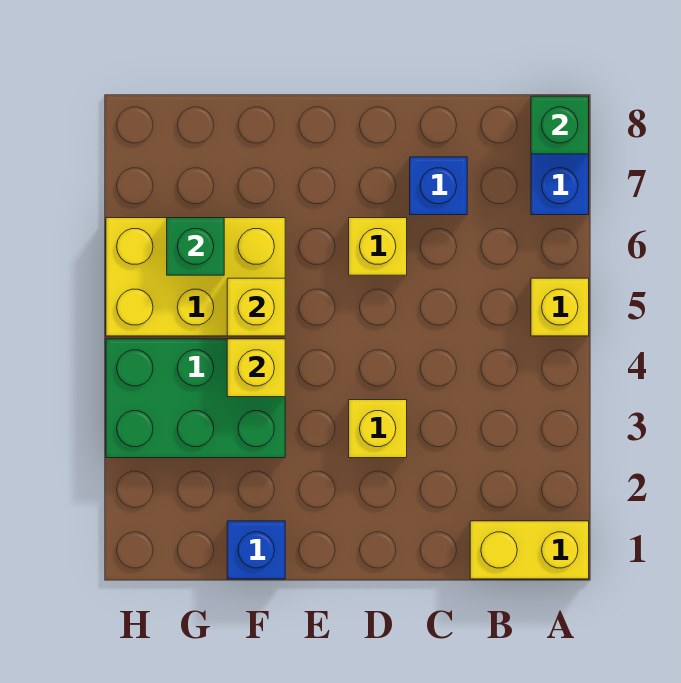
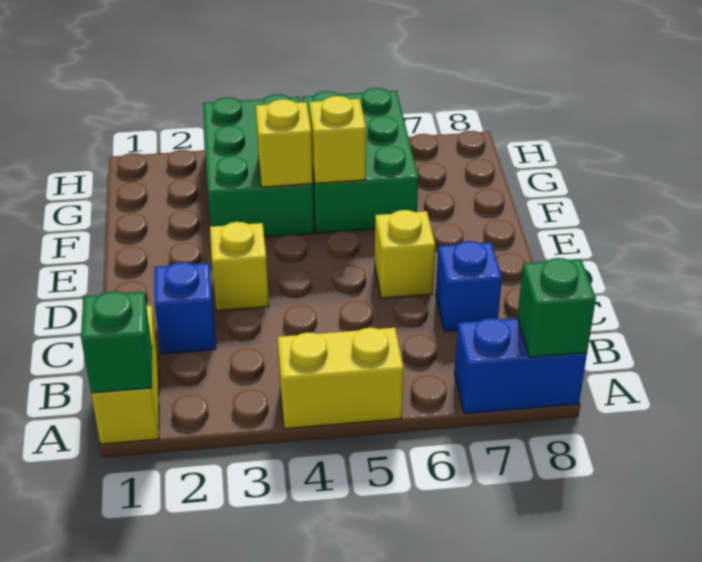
yellow 1x1 brick [531,278,589,336] -> yellow 1x2 brick [278,328,404,429]
blue 1x1 brick [227,521,285,579] -> blue 1x1 brick moved to [154,262,216,354]
yellow 2x3 brick [106,218,285,336] -> green 2x3 brick [302,88,418,233]
green 1x1 brick [167,218,224,275] -> green 1x1 brick moved to [81,291,152,393]

